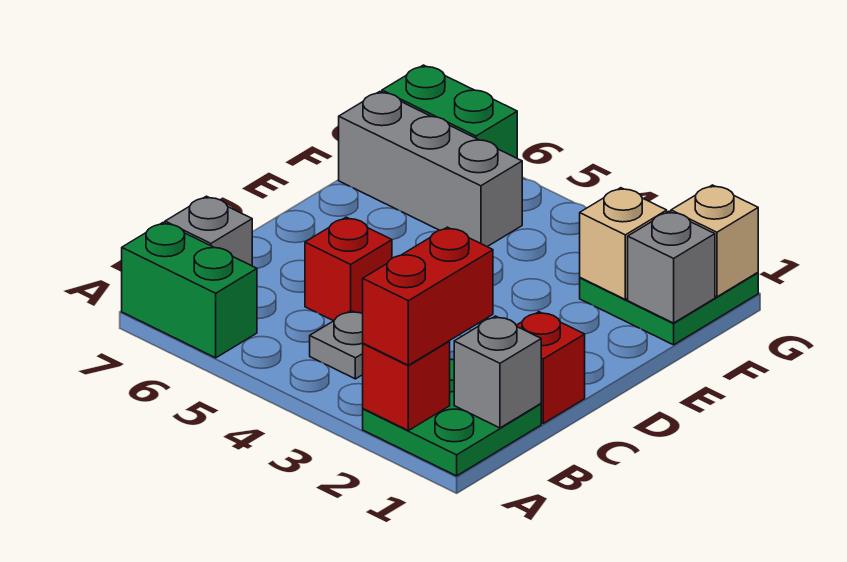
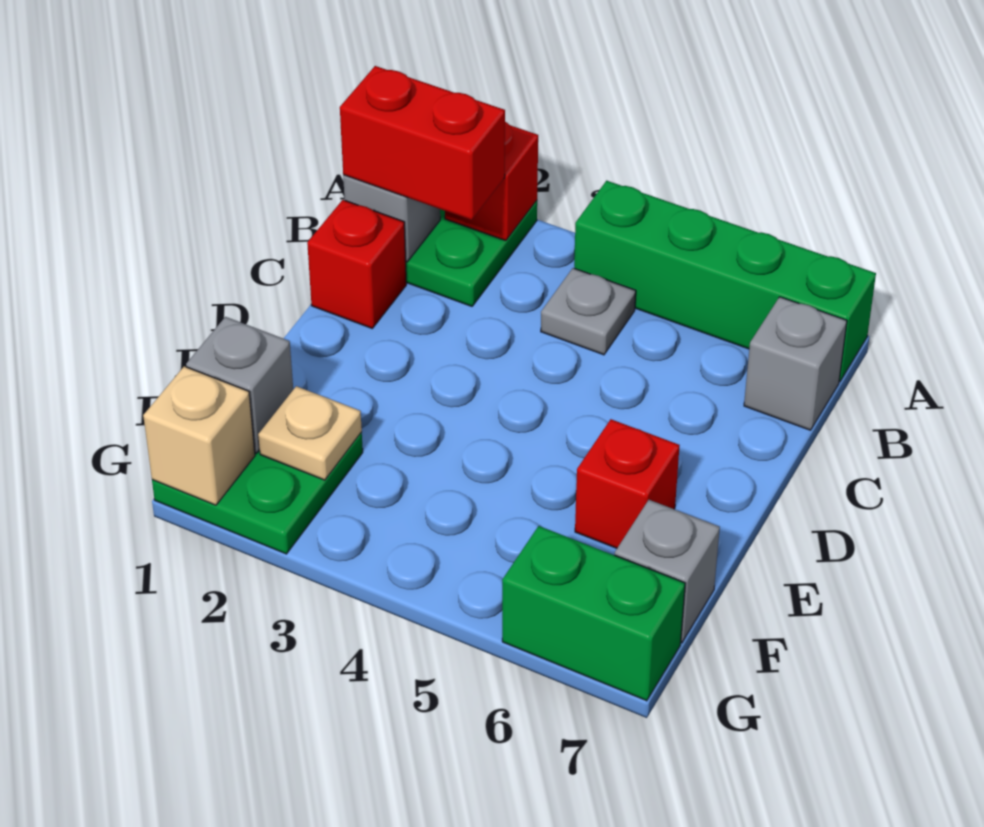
red 1x2 brick [363,227,493,365] -> red 1x2 brick turned to [340,66,505,220]
green 1x2 brick [122,223,257,358] -> green 1x4 brick [574,181,876,381]
red 1x1 brick [305,217,392,321] -> red 1x1 brick moved to [575,419,680,548]
tan 1x1 brick [580,188,667,299] -> tan 1x1 plate [258,386,362,480]
grey 1x3 brick [339,92,522,247] -> grey 1x1 brick [615,500,720,643]

